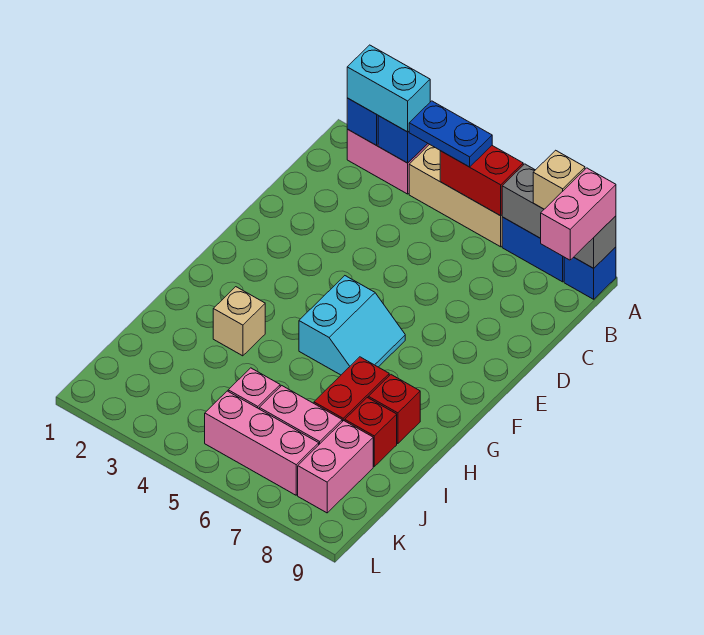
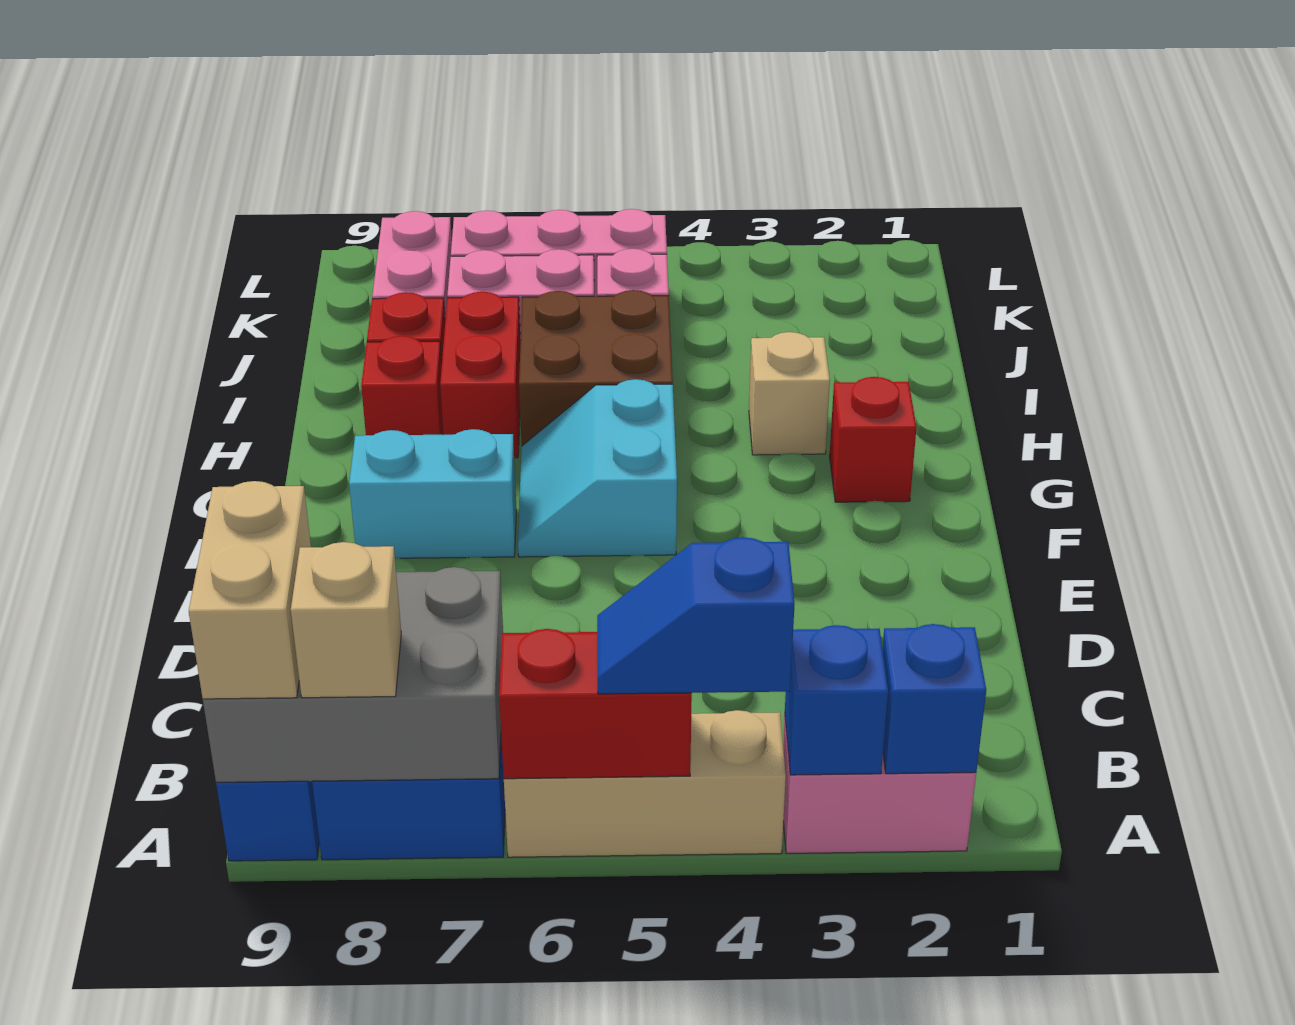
cyan 1x2 brick [347,45,430,132] -> cyan 1x2 brick moved to [349,429,516,558]
blue 1x2 plate [409,101,492,167] -> blue 1x2 slope [597,537,795,694]
grey 1x3 brick [502,164,616,268] -> grey 2x3 brick [203,567,503,782]
pink 1x2 brick [540,168,616,260] -> tan 1x2 brick [189,481,311,699]
none -> red 1x1 brick [830,377,917,502]
none -> brown 2x2 brick [519,290,673,445]

